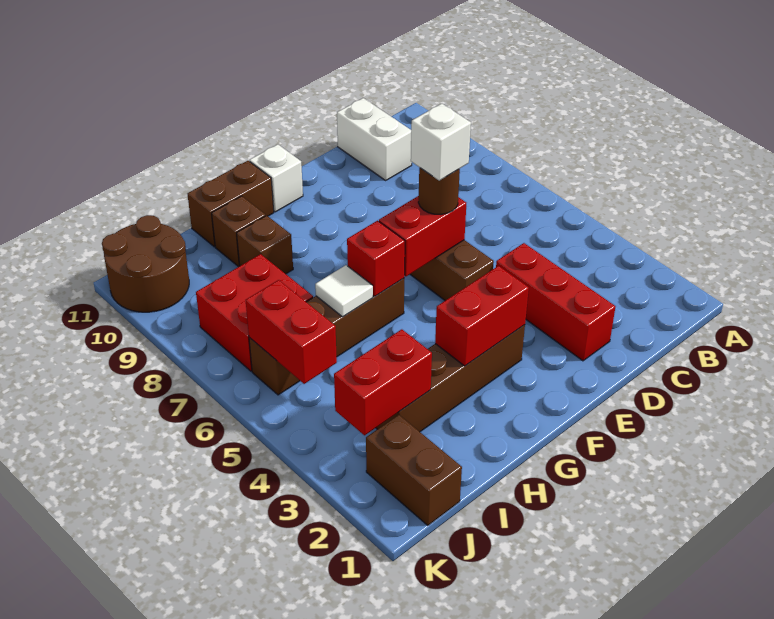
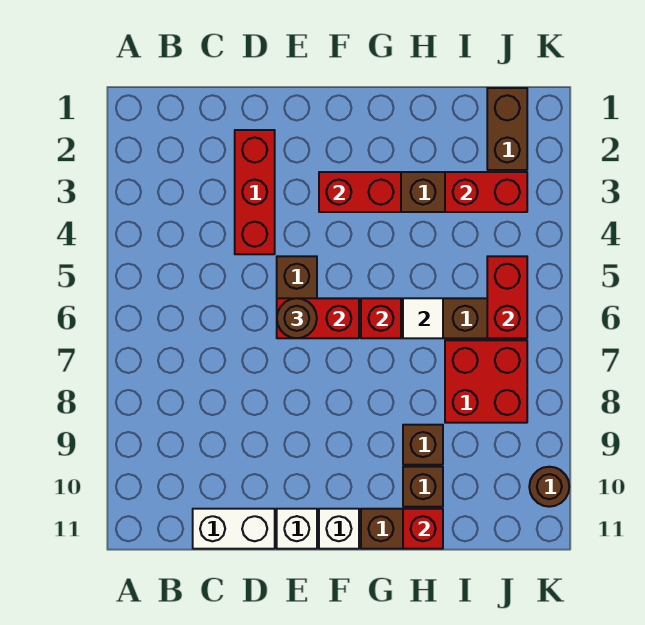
white 1x2 brick [337,98,412,180] -> white 1x2 brick turned to [193,509,275,549]
white 1x1 brick [411,104,471,180] -> white 1x1 brick moved to [277,509,317,549]
none -> red 1x1 brick [403,509,443,549]
brown 2x2 round brick [102,215,189,312] -> brown 1x1 round brick [529,467,569,507]

